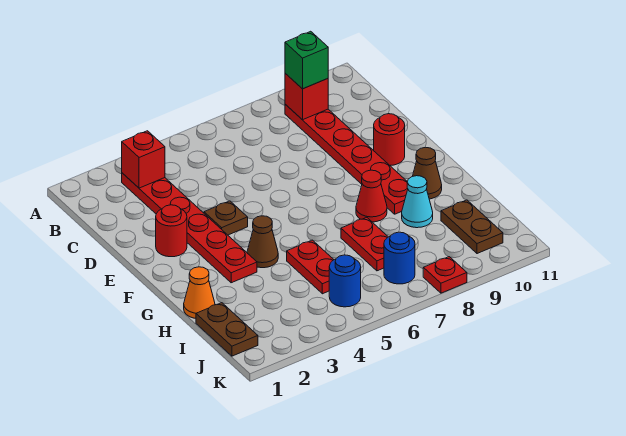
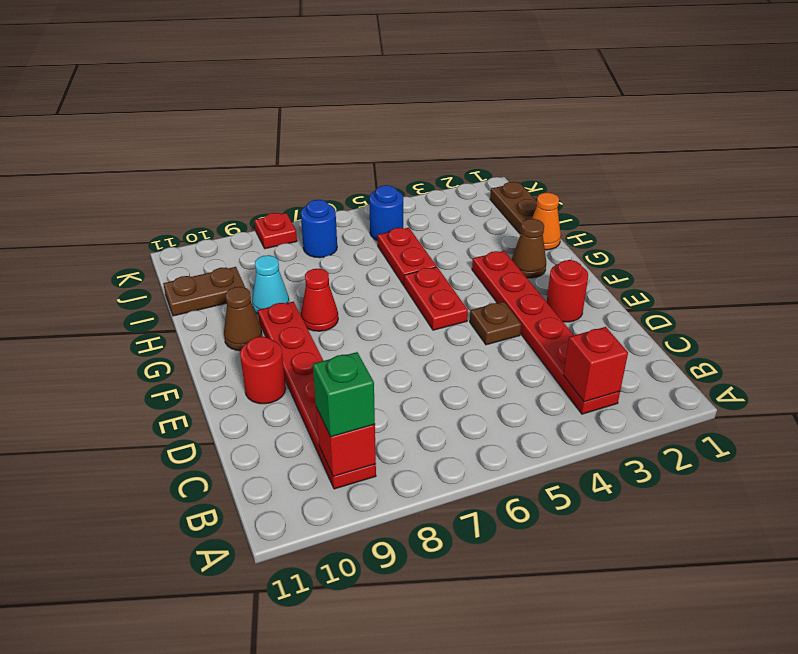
brown 1x1 cone [247,216,278,268] -> brown 1x1 cone moved to [512,219,546,278]
red 1x2 plate [341,217,388,271] -> red 1x2 plate moved to [404,267,468,330]
brown 1x2 plate [441,200,503,254] -> brown 1x2 plate turned to [163,267,245,316]

